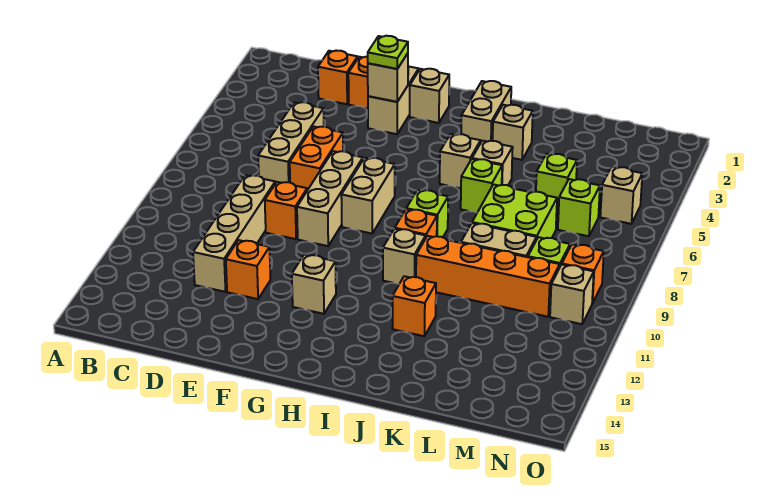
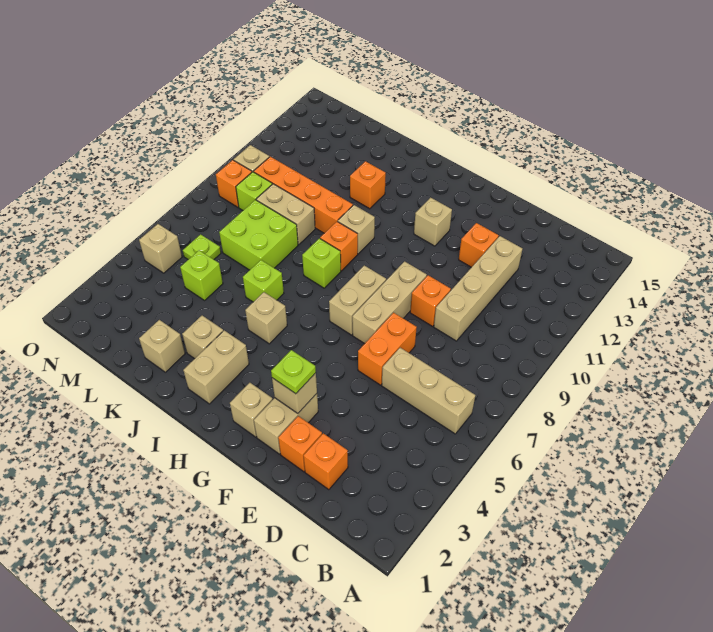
tan 1x3 brick [258,102,324,183] -> tan 1x3 brick turned to [382,348,475,434]
tan 1x1 brick [472,141,513,185] -> tan 1x1 brick moved to [139,320,185,372]
lime 1x1 brick [558,179,600,236] -> lime 1x1 plate [183,234,221,259]

